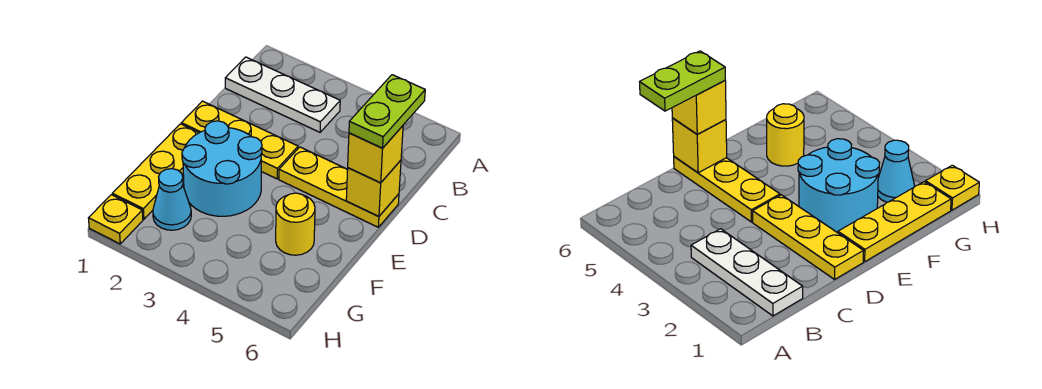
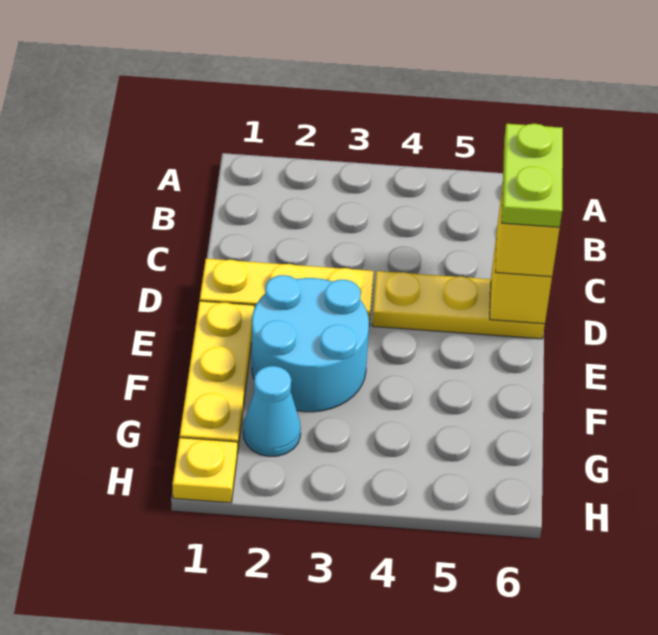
white 1x3 plate [225,57,340,132] -> none
yellow 1x1 round brick [276,193,315,255] -> none

